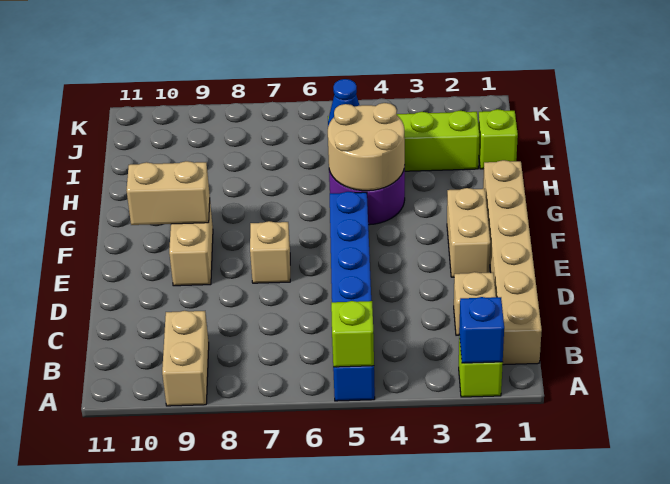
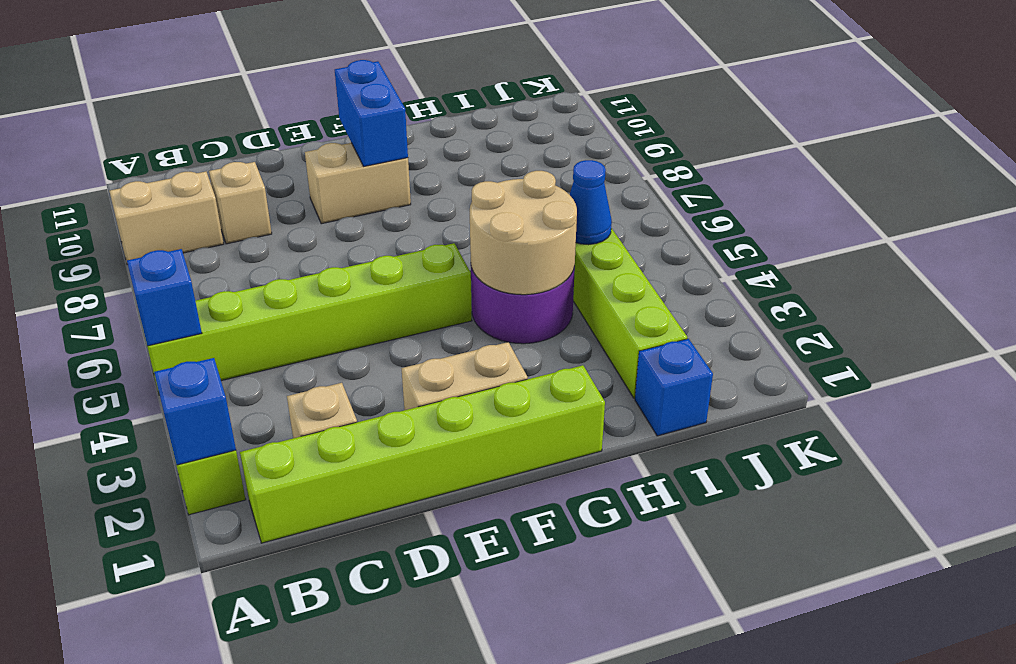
blue 1x6 brick [330,192,375,401] -> lime 1x6 brick [148,243,472,395]
lime 1x1 brick [331,301,374,367] -> blue 1x1 brick [127,249,202,346]
tan 1x6 brick [483,160,542,365] -> lime 1x6 brick [240,365,605,543]
tan 1x1 brick [250,221,290,283] -> tan 1x1 brick moved to [209,162,272,244]
tan 1x2 brick [127,161,210,225] -> blue 1x2 brick [335,60,408,166]
lime 1x1 brick [478,109,518,169] -> blue 1x1 brick [635,339,713,436]

